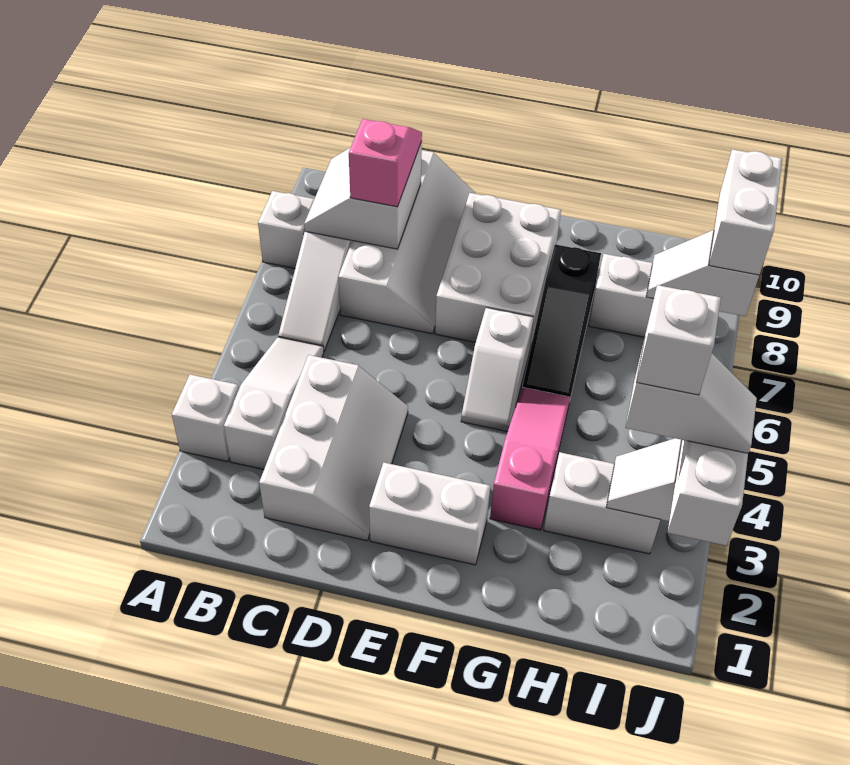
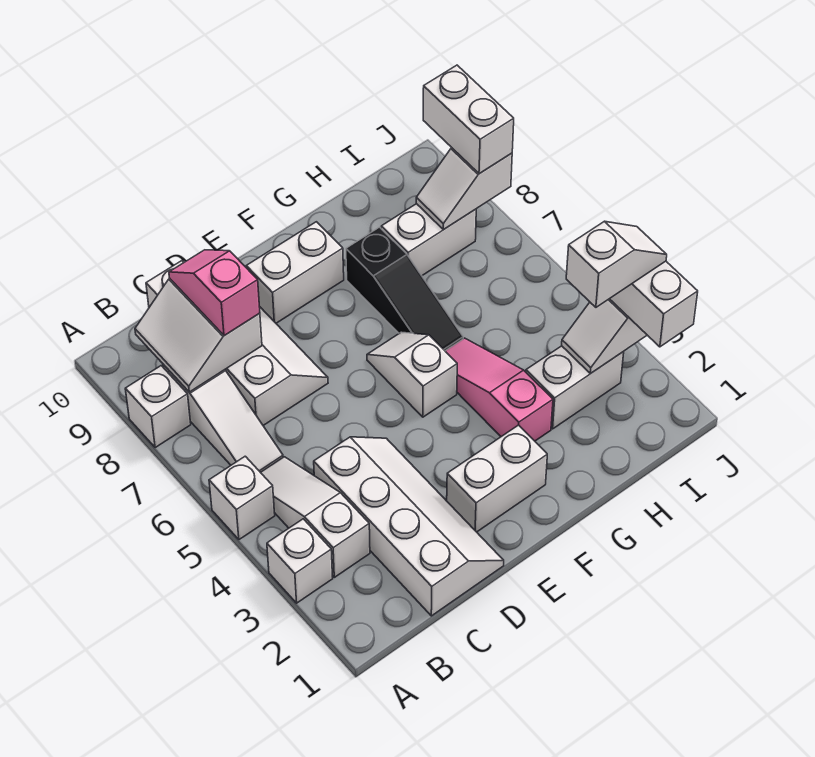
white 2x3 slope [259,355,408,541] -> white 2x4 slope [314,437,504,616]
white 2x3 brick [435,193,561,351] -> white 1x2 brick [246,222,344,323]
white 1x2 slope [461,308,534,432] -> white 1x2 slope turned to [367,332,457,417]
white 1x1 brick [636,285,721,395] -> white 1x1 brick moved to [209,456,275,539]

